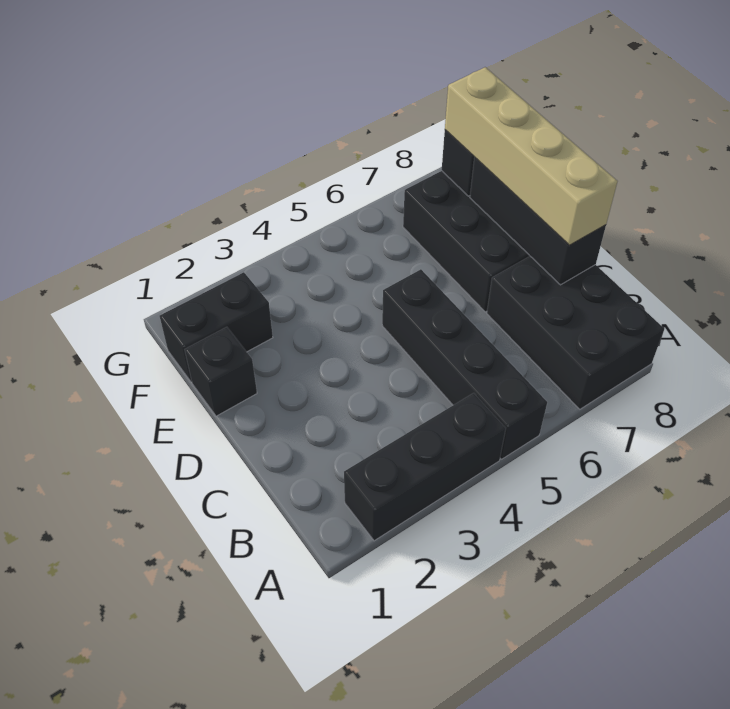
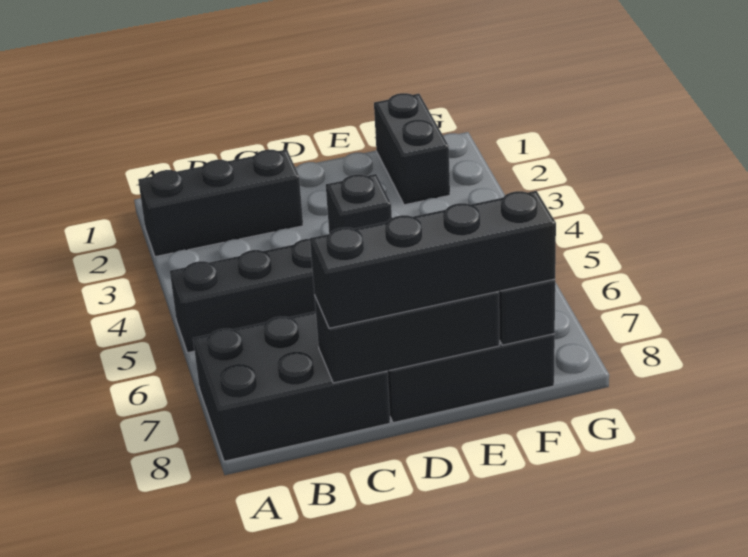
black 1x3 brick [344,393,506,541] -> black 1x3 brick turned to [138,149,303,257]
tan 1x4 brick [445,67,617,245] -> black 1x4 brick [310,191,556,328]
black 1x1 brick [184,327,257,416] -> black 1x1 brick moved to [326,174,392,233]

